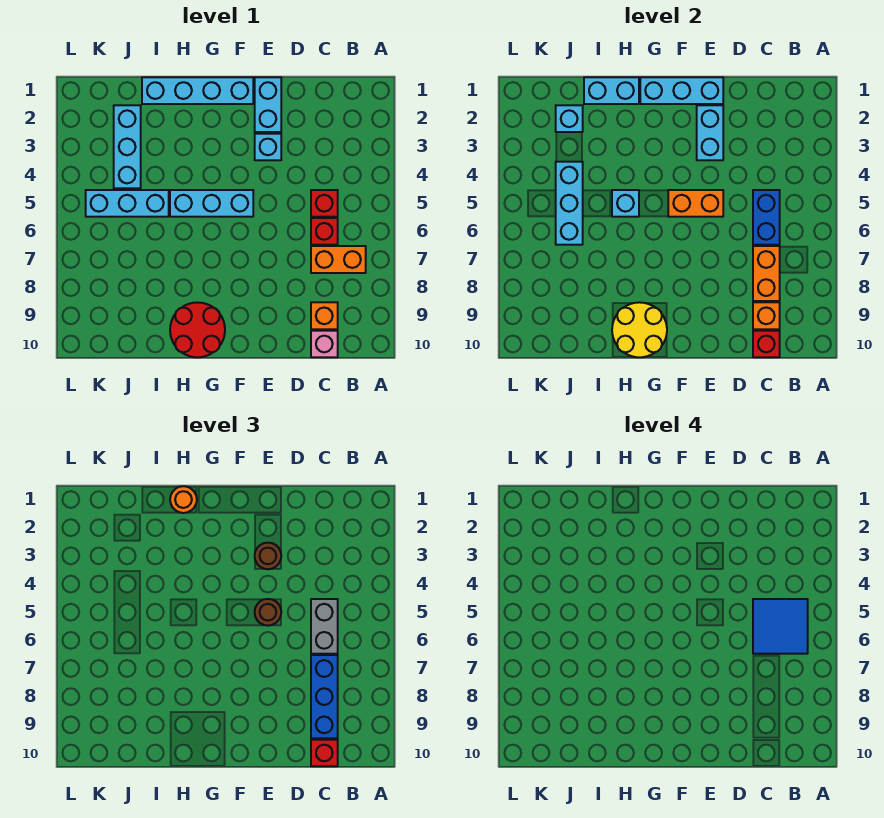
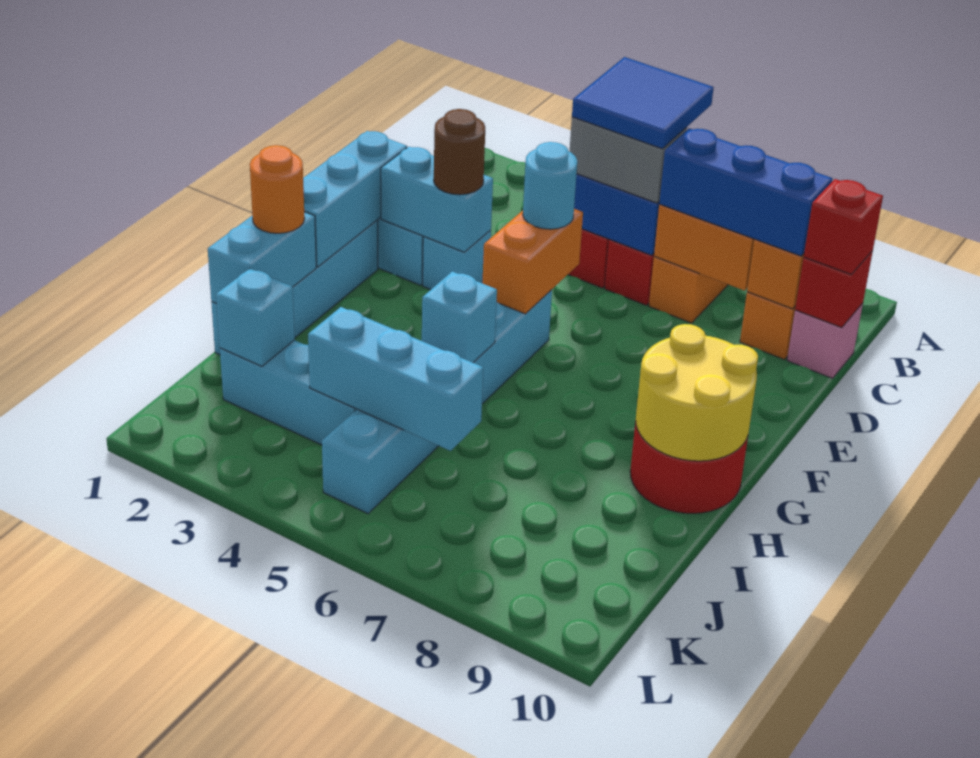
brown 1x1 round brick [255,599,281,626] -> cyan 1x1 round brick [523,142,577,229]

